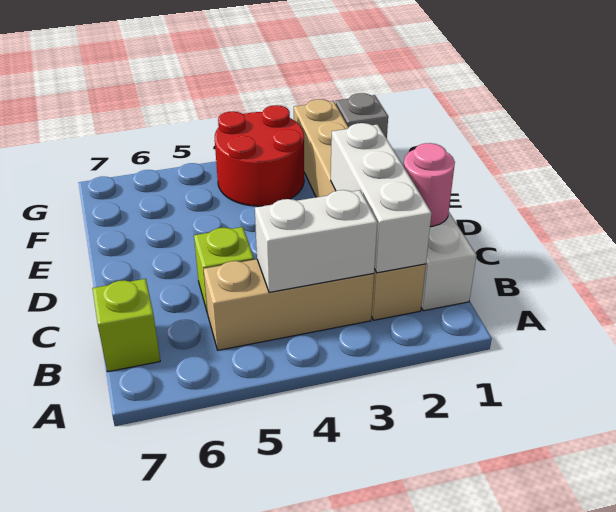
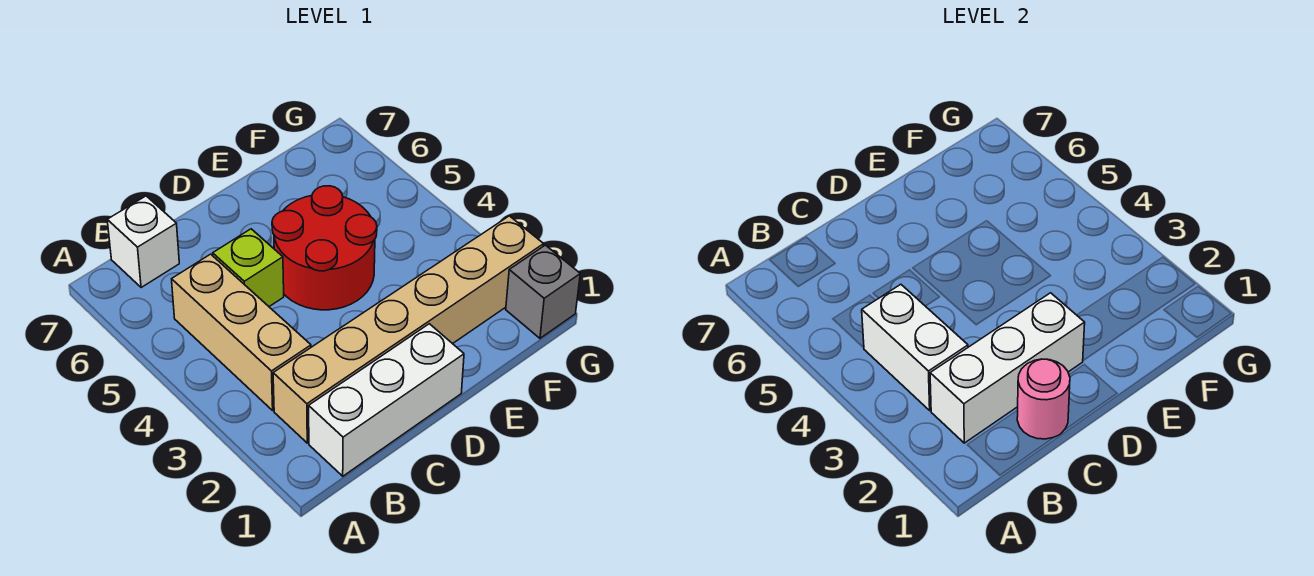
lime 1x1 brick [92,279,160,372] -> white 1x1 brick [107,196,179,288]
red 2x2 round brick [215,105,304,206] -> red 2x2 round brick moved to [272,186,377,310]

